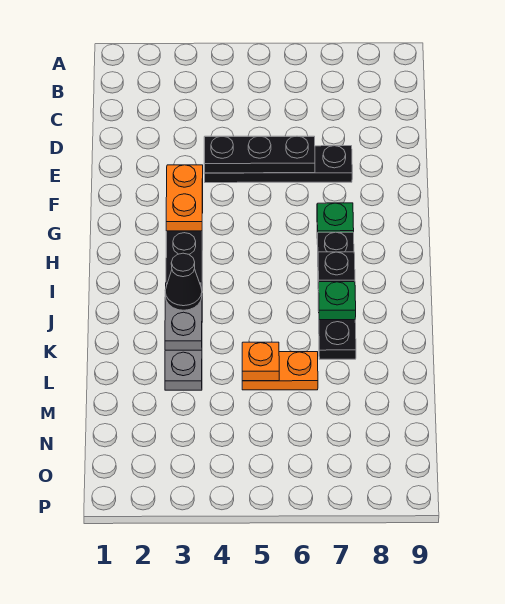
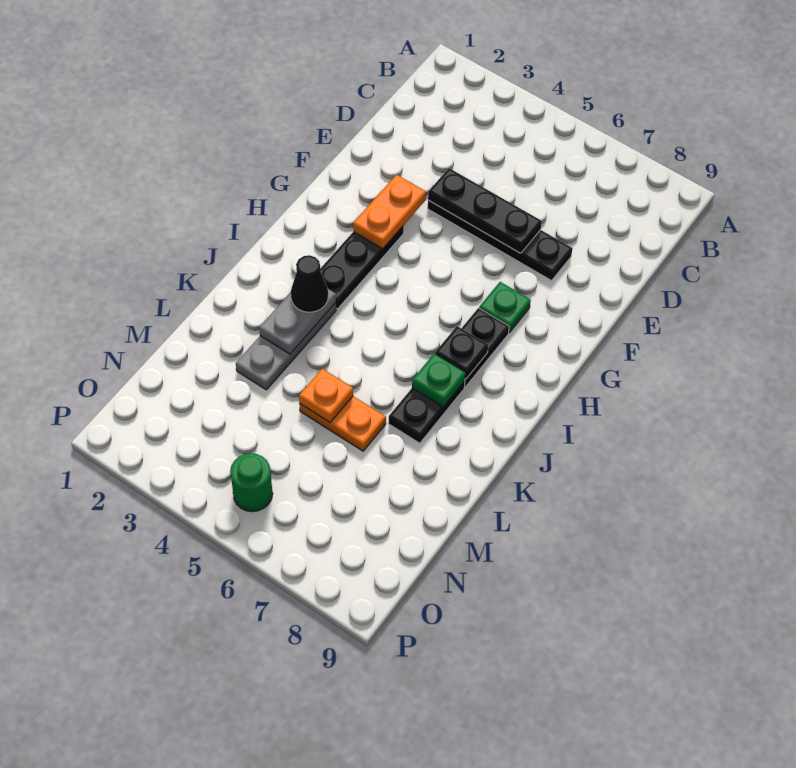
none -> green 1x1 round brick [230,453,273,512]

